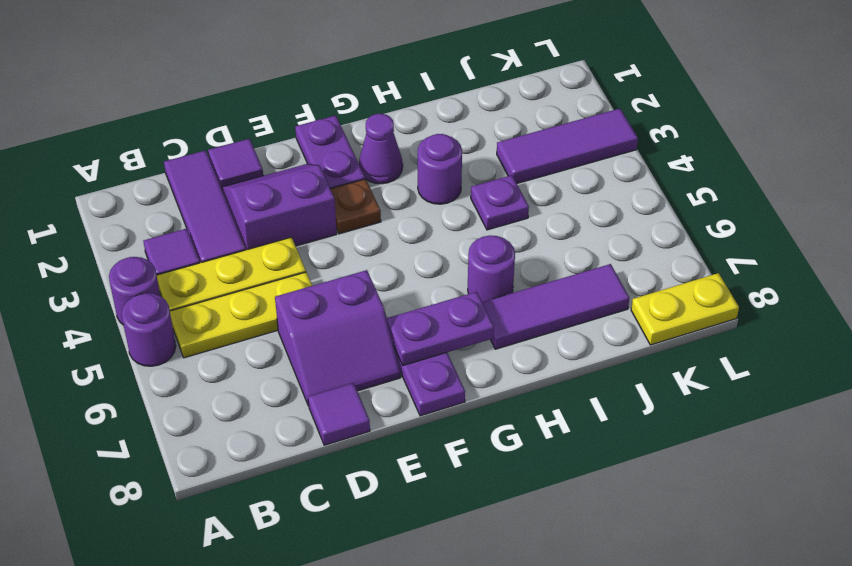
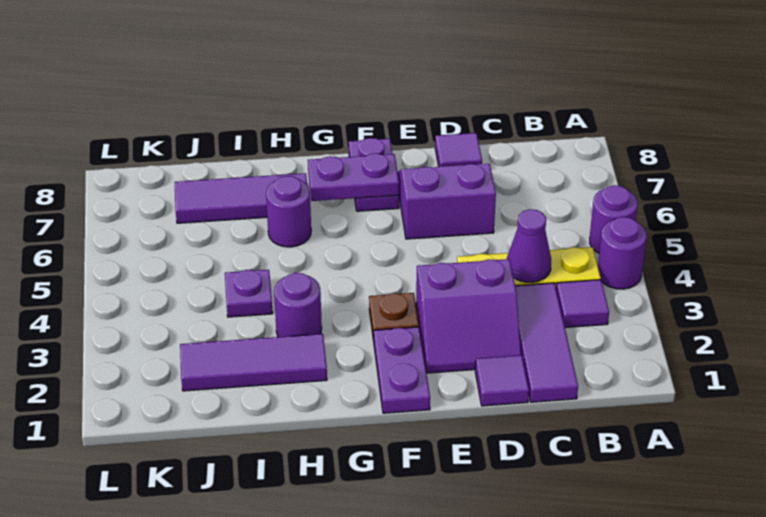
yellow 1x3 plate [170,272,312,358] -> none
purple 1x1 cone [359,114,403,184] -> purple 1x1 cone moved to [507,209,551,282]
purple 1x3 tile [497,109,638,183] -> purple 1x3 tile moved to [180,334,327,391]
yellow 1x2 plate [631,273,739,345] -> none

